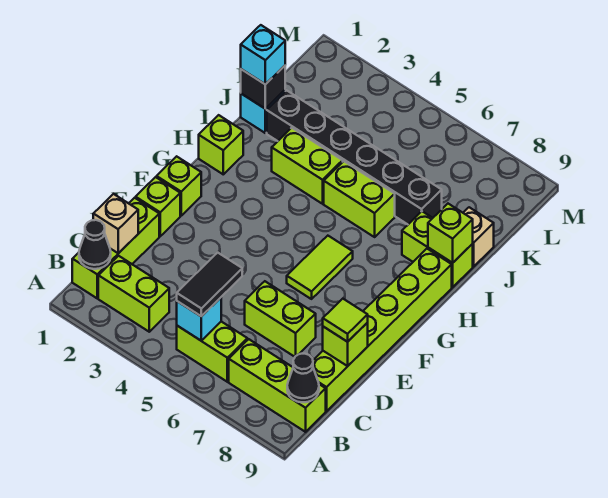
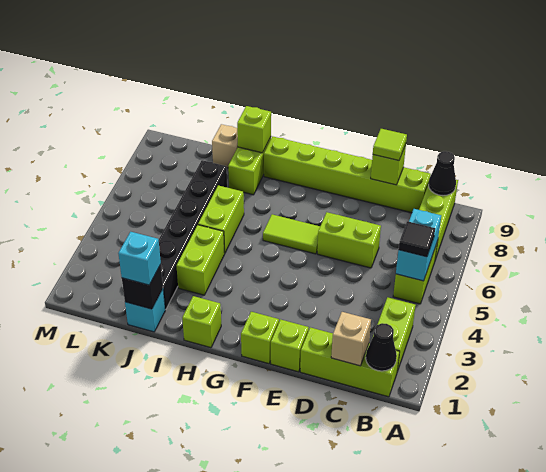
cyan 1x1 brick [177,298,221,341] -> cyan 1x2 brick [396,209,441,281]
black 1x2 tile [177,253,242,316] -> black 1x1 tile [399,221,435,257]
lime 1x2 brick [245,281,316,357] -> lime 1x2 brick turned to [317,212,381,268]

